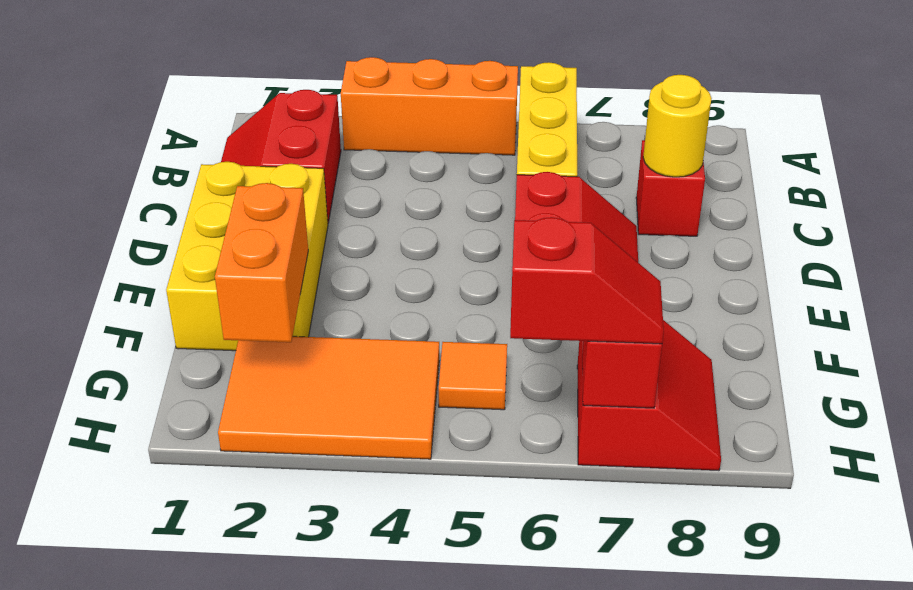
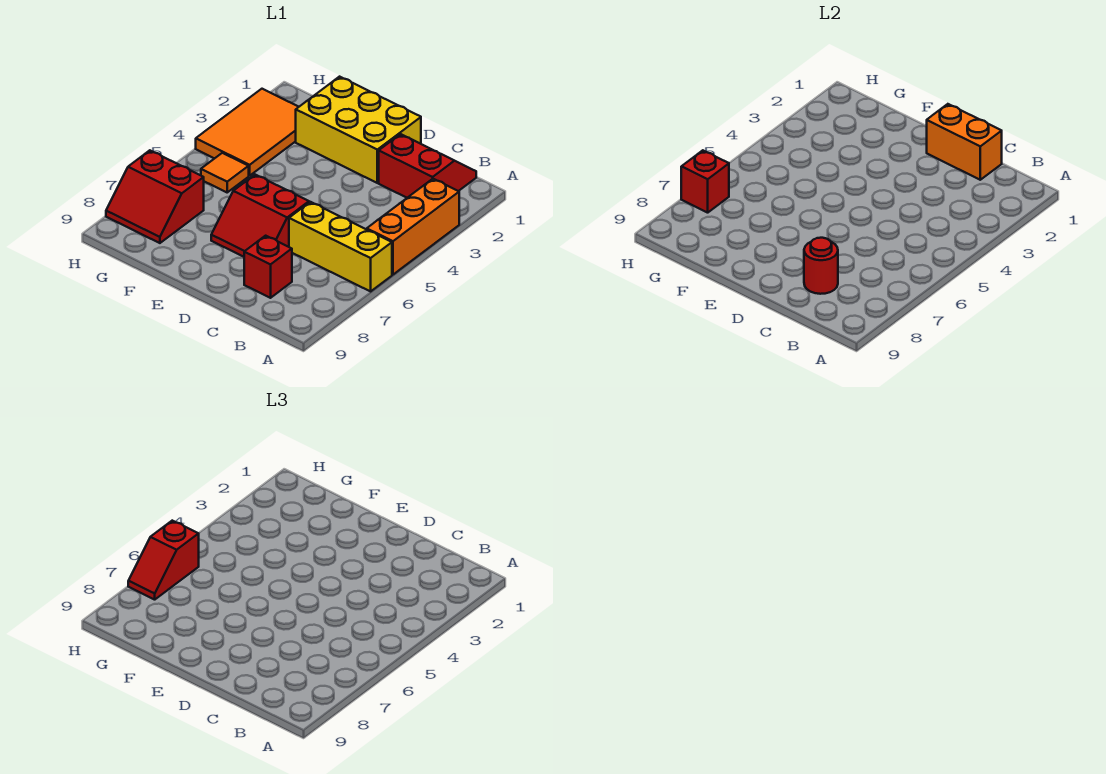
yellow 1x1 round brick [643,75,712,177] -> red 1x1 round brick [804,238,838,294]
orange 1x2 brick [215,183,308,342] -> orange 1x2 brick moved to [927,104,1002,180]

